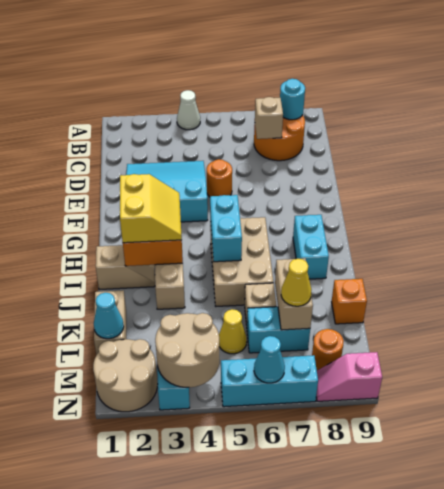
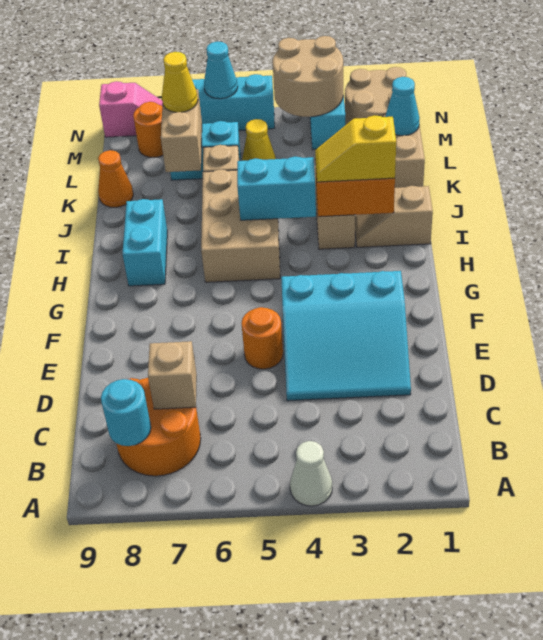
yellow 2x2 slope [120,174,182,243] -> yellow 1x2 slope [315,115,396,182]
cyan 1x2 brick [210,195,242,262] -> cyan 1x2 brick turned to [237,157,316,220]
orange 1x1 brick [332,279,367,324] -> orange 1x1 cone [98,150,133,207]

